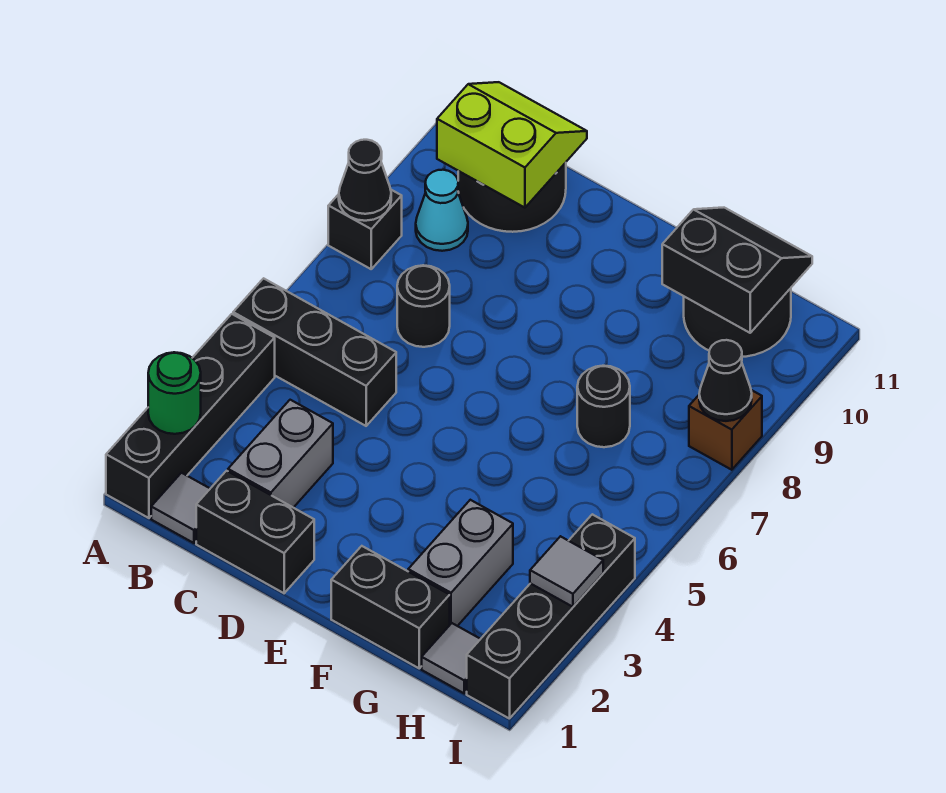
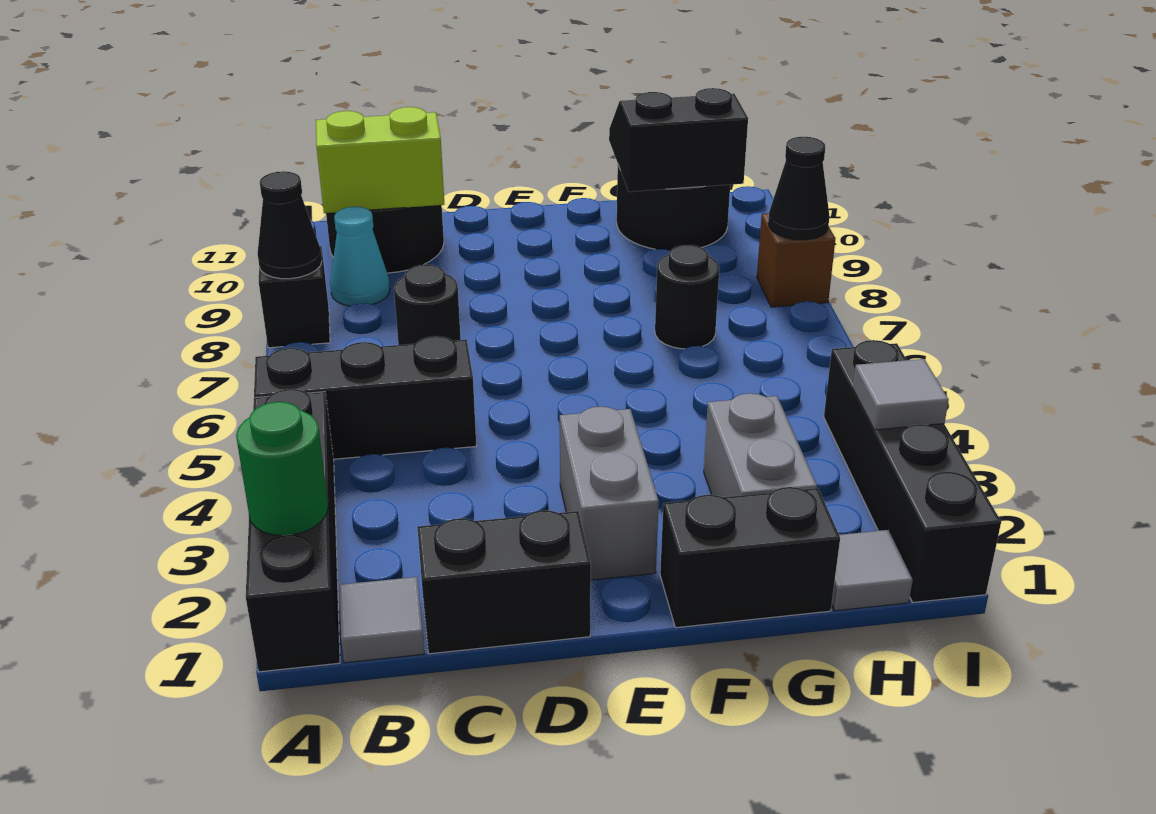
grey 1x2 brick [228,400,333,508] -> grey 1x2 brick moved to [560,406,659,580]

